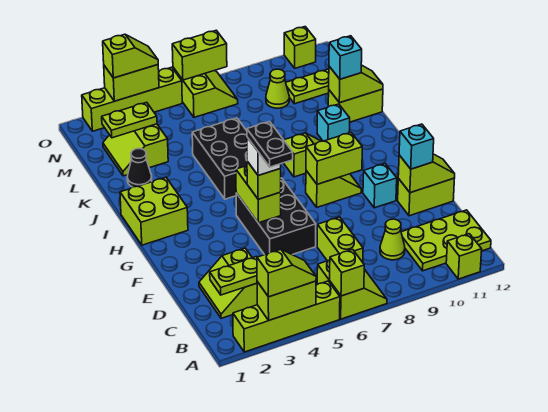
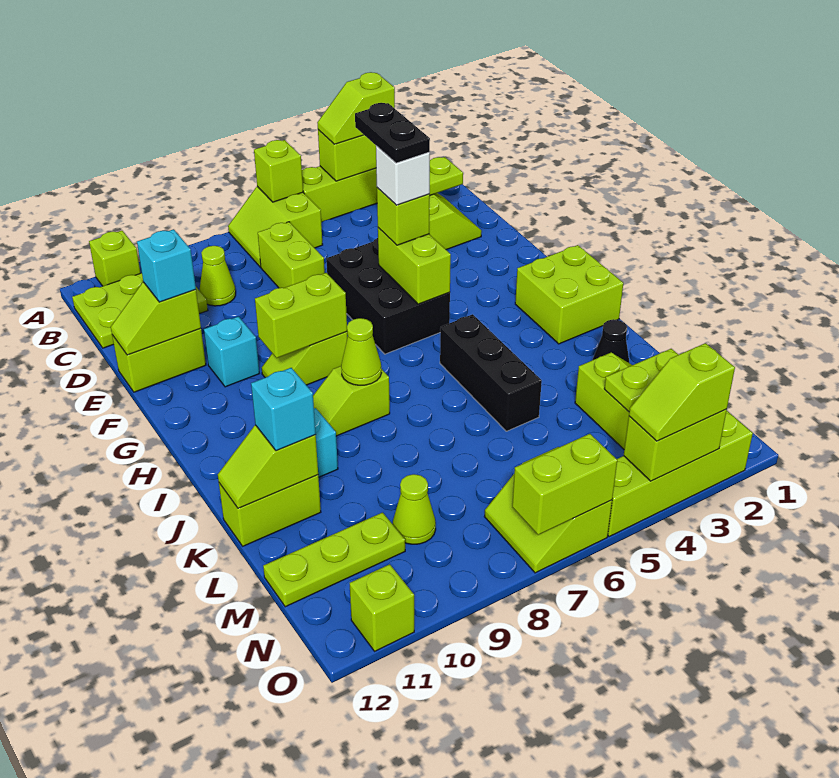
black 2x3 brick [192,118,247,199] -> black 1x3 brick [440,314,542,431]
none -> lime 1x1 cone [341,318,381,385]

